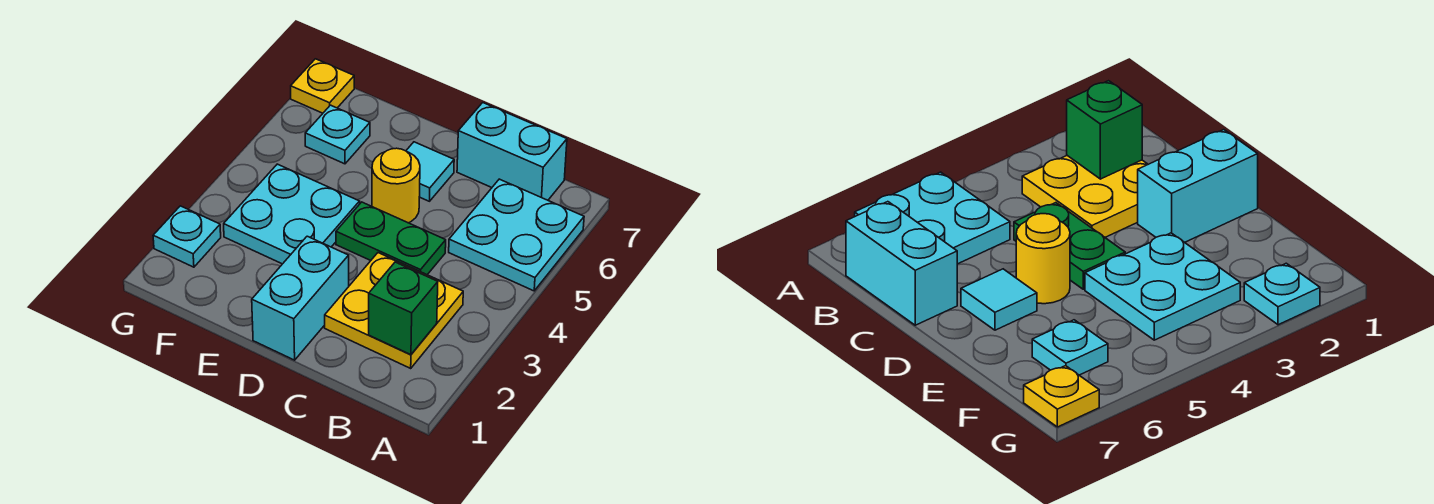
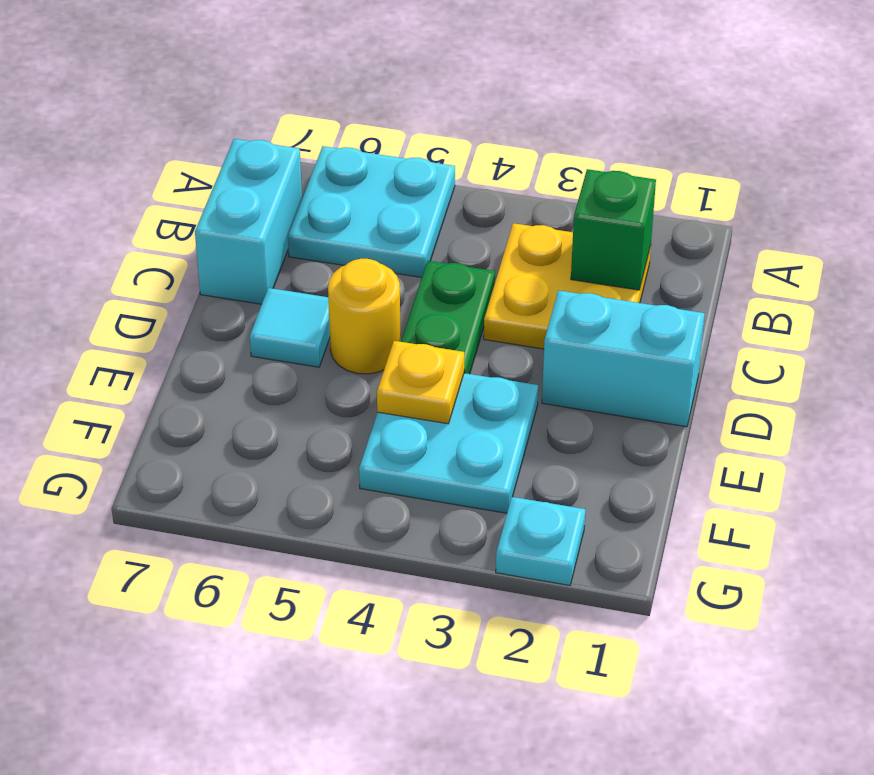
cyan 1x1 plate [305,105,370,164] -> none
yellow 1x1 plate [291,59,354,113] -> yellow 1x1 plate moved to [377,341,464,424]

